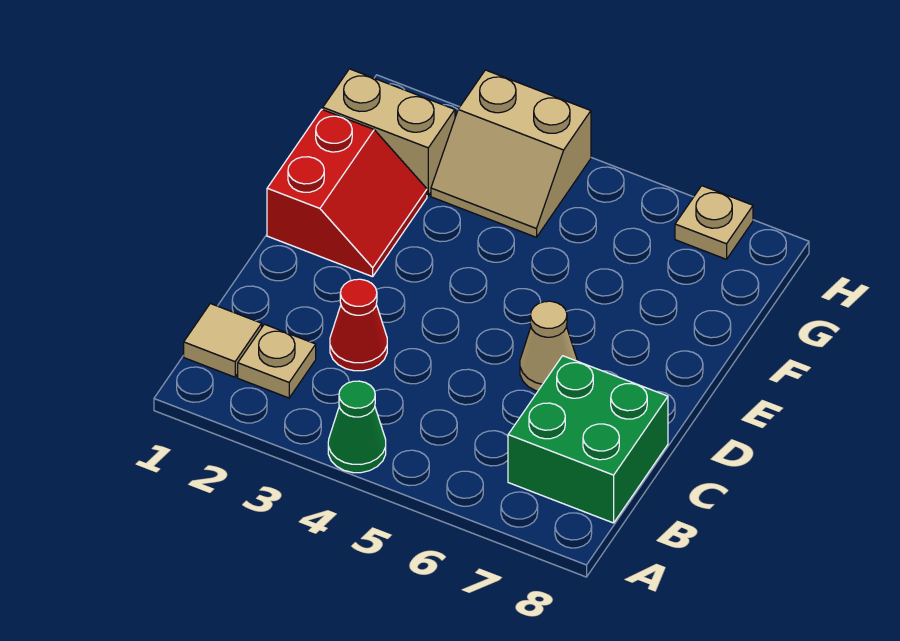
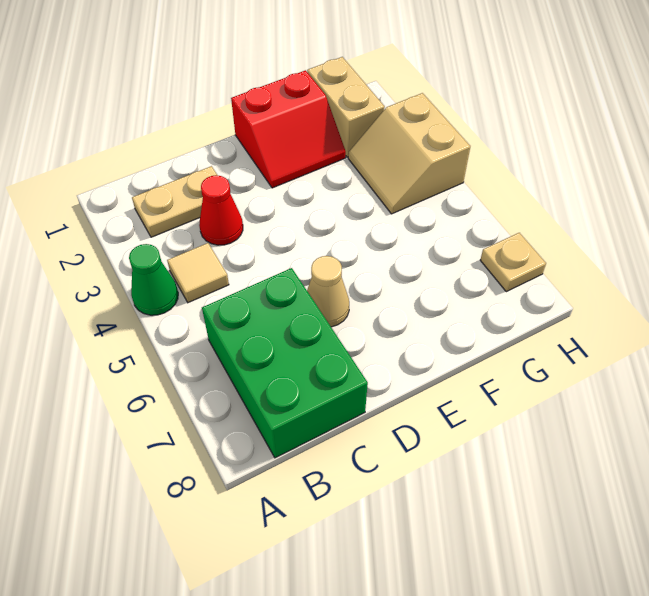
tan 1x1 tile [184,304,262,377] -> tan 1x1 tile moved to [167,243,229,303]
tan 1x1 plate [238,324,316,398] -> tan 1x2 plate [132,166,217,237]
green 2x2 brick [508,356,668,523] -> green 2x3 brick [202,268,368,458]

